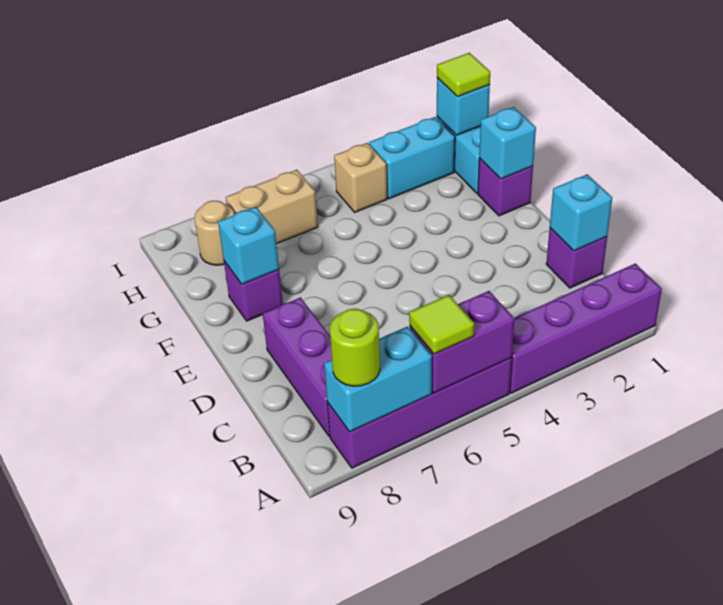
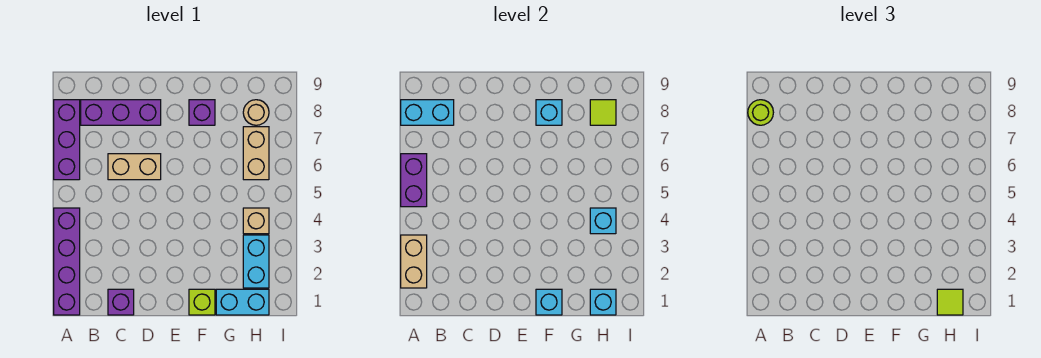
none -> tan 1x2 brick [401,235,427,288]
purple 1x4 brick [327,358,512,468] -> purple 1x3 brick [54,100,80,180]
lime 1x1 tile [409,295,474,354] -> lime 1x1 tile moved to [590,100,616,125]
cyan 1x2 brick [324,327,432,432] -> cyan 1x2 brick turned to [401,100,454,125]
cyan 1x1 brick [550,174,612,251] -> cyan 1x1 brick moved to [590,208,616,234]
none -> tan 1x2 brick [108,154,161,180]
purple 1x1 brick [478,159,533,216] -> lime 1x1 brick [189,289,215,315]

